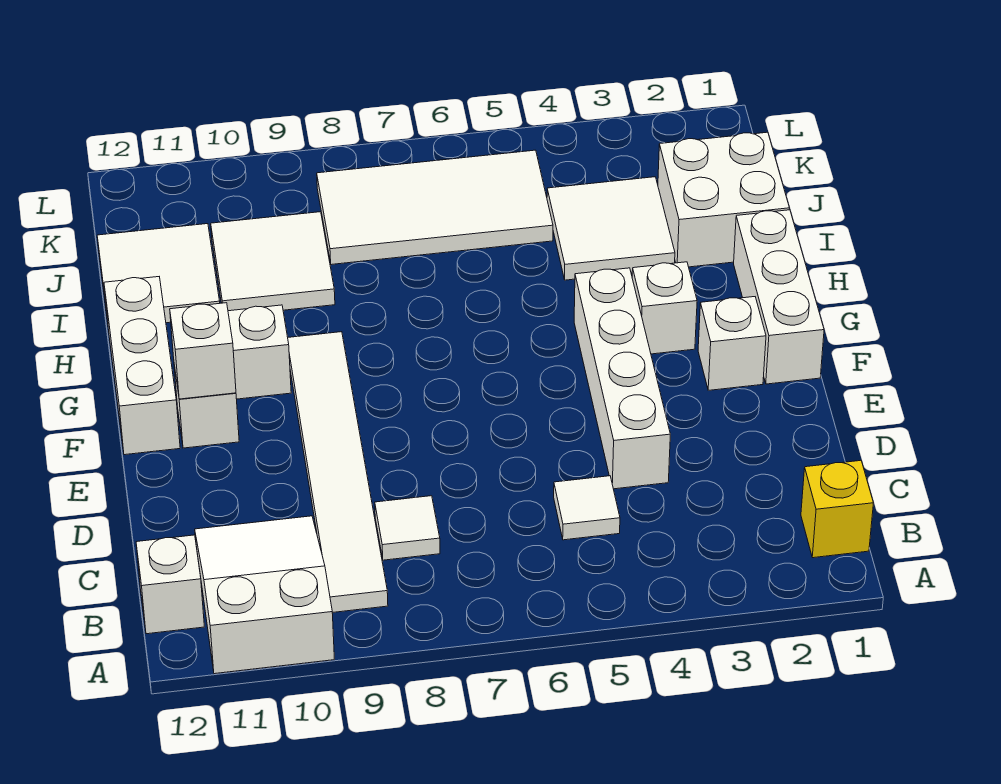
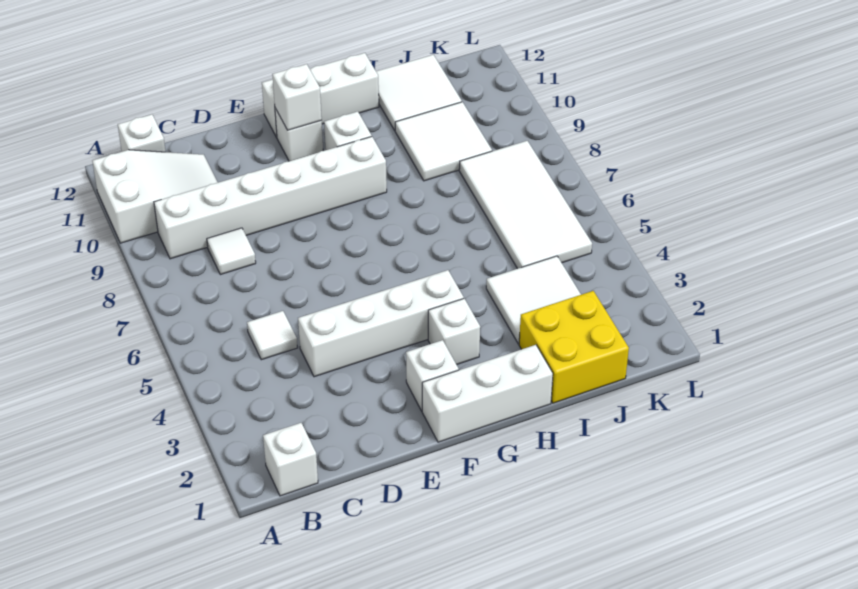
yellow 1x1 brick [801,461,873,558] -> white 1x1 brick [263,423,318,496]
white 1x6 tile [288,332,388,613] -> white 1x6 brick [154,137,387,259]
white 2x2 brick [658,132,790,267] -> yellow 2x2 brick [519,291,629,403]

